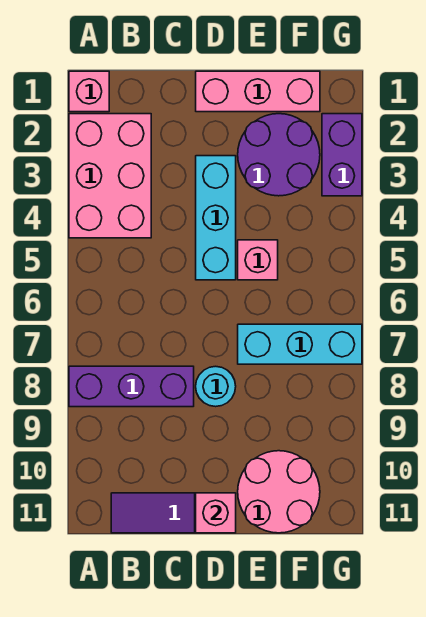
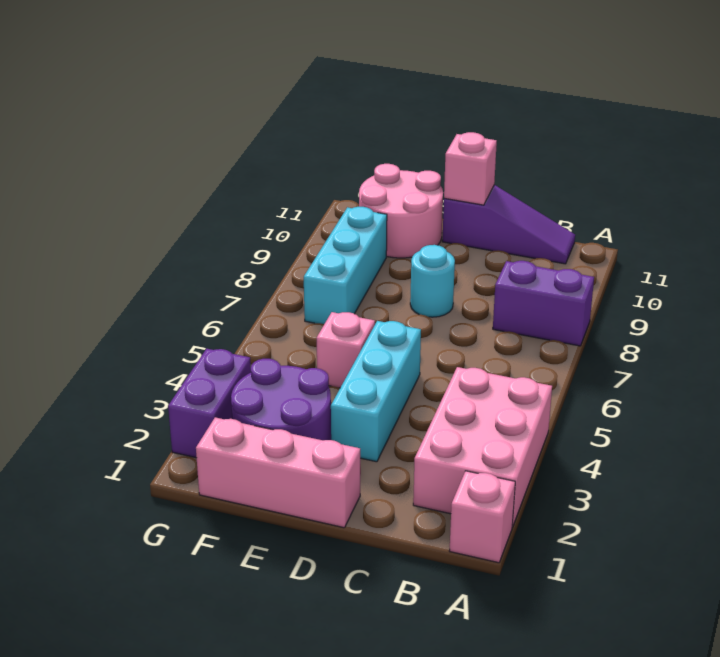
purple 1x3 brick [69,366,194,407] -> purple 1x2 brick [493,261,594,346]
cyan 1x3 brick [238,324,362,364] -> cyan 1x3 brick turned to [304,207,387,324]

